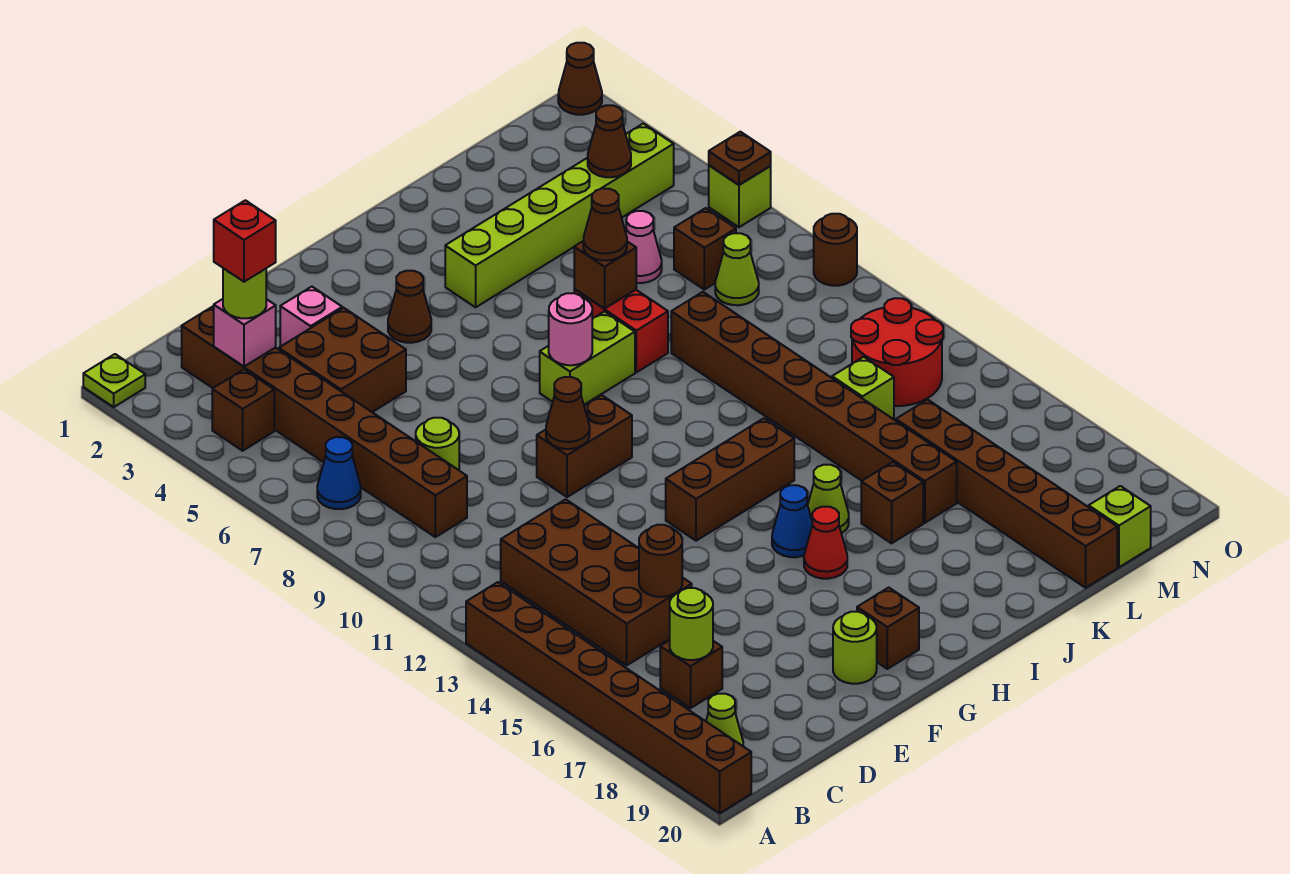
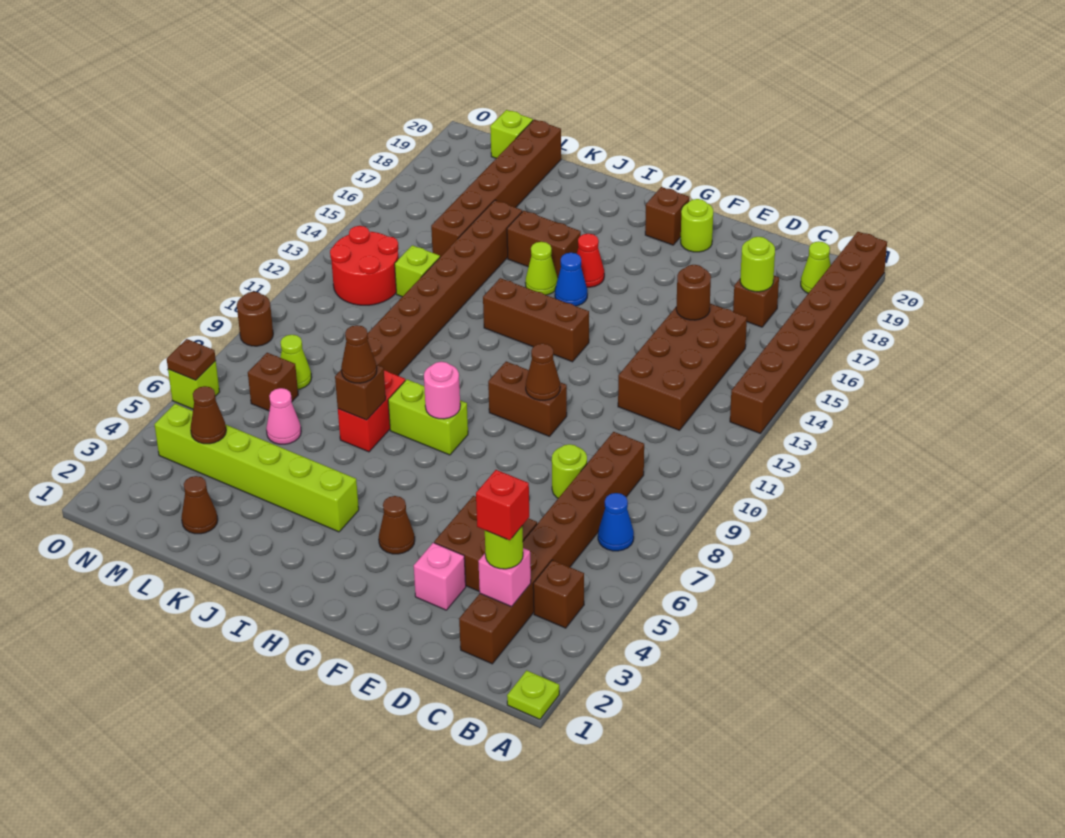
brown 1x1 brick [861,462,923,543] -> brown 1x2 brick [507,211,581,278]
brown 1x1 cone [558,43,602,115] -> brown 1x1 cone moved to [181,476,218,534]

